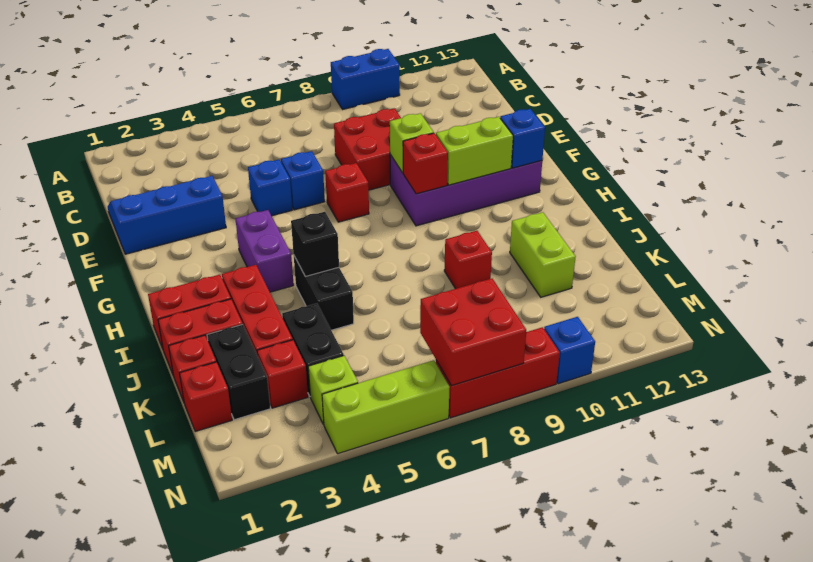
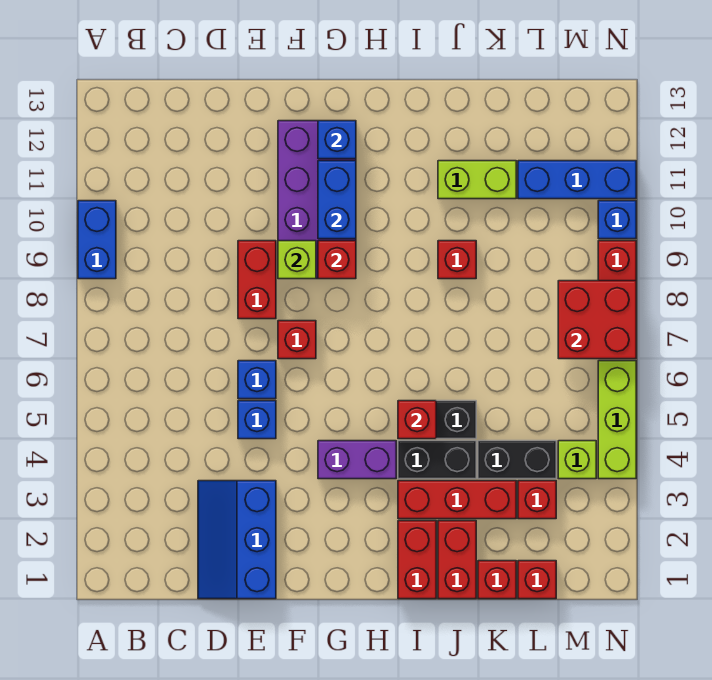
red 2x2 brick [334,108,401,190] -> red 1x2 brick [238,241,276,319]
lime 1x2 brick [436,117,513,185] -> blue 1x2 brick [318,161,356,239]
black 1x1 brick [291,212,339,276] -> red 1x1 brick [398,401,436,439]
black 1x2 brick [207,324,270,420] -> black 1x2 brick moved to [398,441,476,479]
none -> blue 1x3 brick [518,161,636,199]

